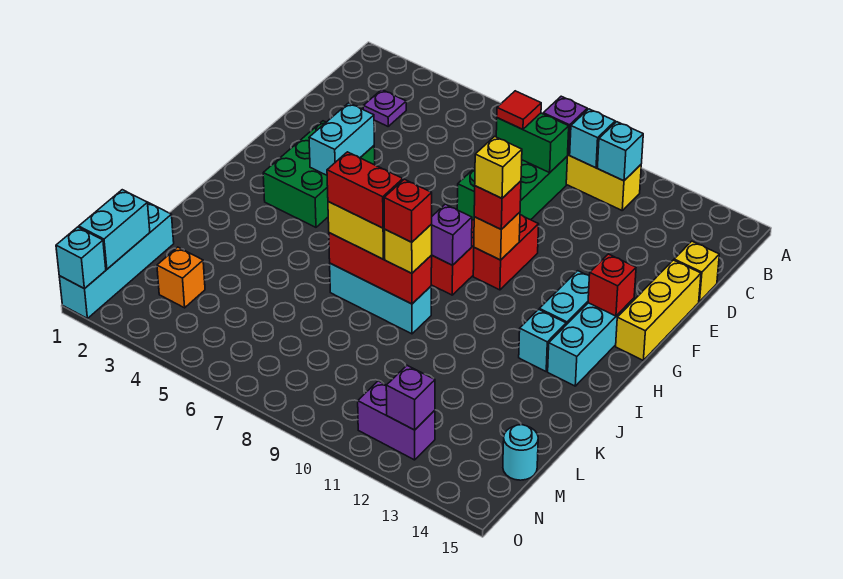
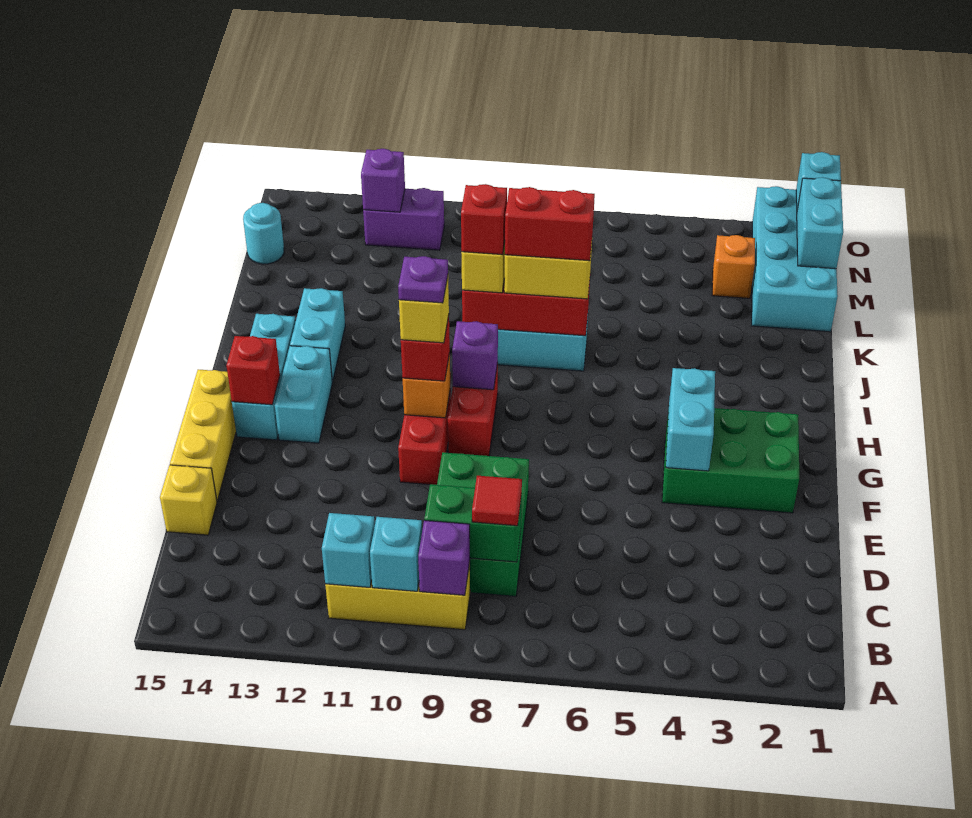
purple 1x1 plate [363,90,406,126] -> purple 1x1 plate moved to [398,256,448,303]
green 2x3 brick [263,121,375,227] -> green 2x3 brick turned to [662,408,799,513]
cyan 1x1 brick [519,309,566,371] -> cyan 1x2 brick [290,288,345,382]
cyan 1x4 brick [59,202,174,318] -> cyan 2x4 brick [752,186,838,332]

